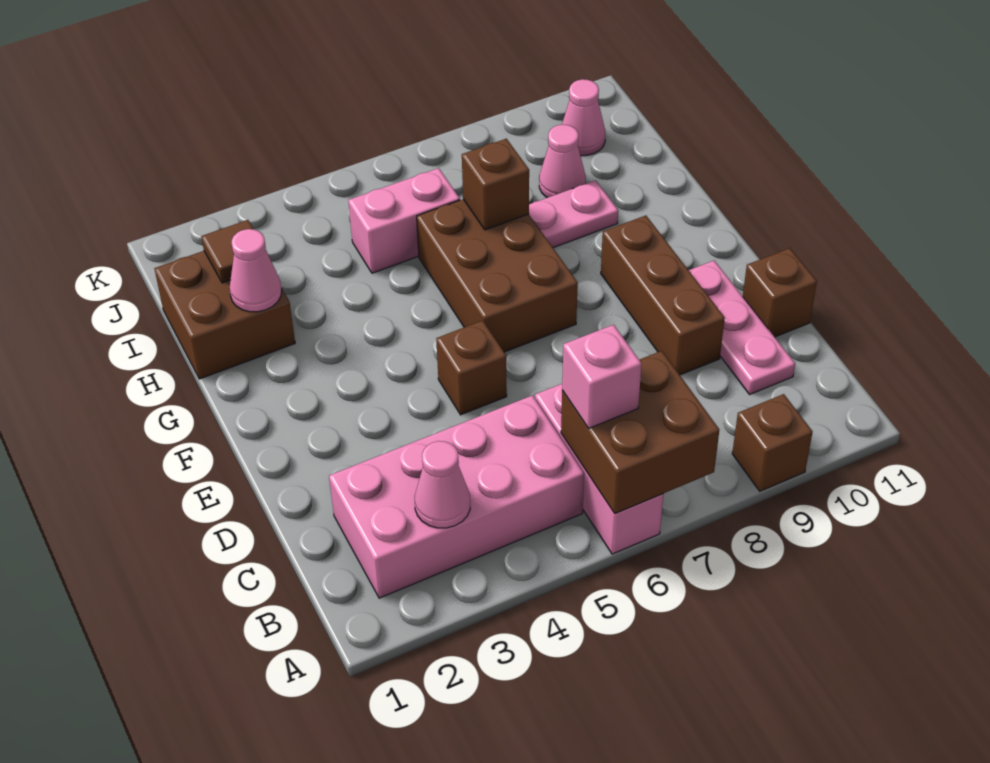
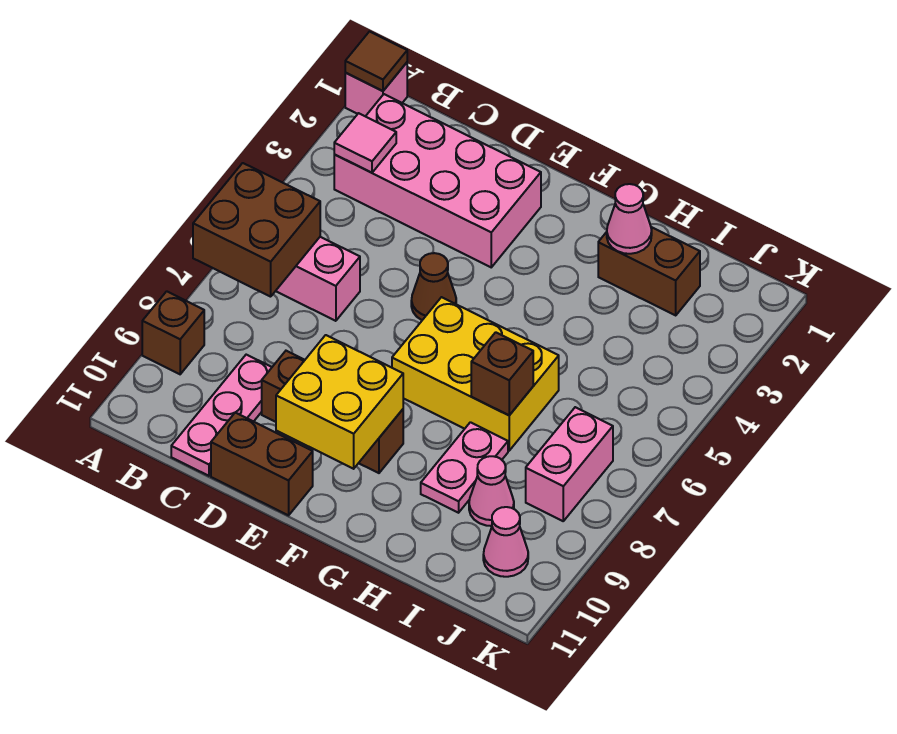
pink 2x4 brick [329,395,584,598] -> pink 2x4 brick turned to [334,94,541,267]
pink 1x1 cone [415,441,470,528] -> pink 1x1 tile [334,113,396,173]
pink 1x1 brick [562,325,642,428] -> pink 1x1 brick moved to [345,63,407,116]
pink 1x3 plate [689,261,795,394] -> pink 1x3 plate turned to [171,355,272,476]
brown 1x1 brick [743,248,817,337] -> brown 1x2 brick [211,412,313,515]
brown 1x1 brick [436,321,507,415] -> brown 1x1 cone [411,253,456,320]
none -> yellow 2x2 brick [276,335,403,469]
brown 2x3 brick [417,199,578,352] -> yellow 2x3 brick [392,297,559,451]
brown 2x2 brick [154,251,295,379] -> brown 1x2 brick [598,227,700,315]
brown 1x1 tile [201,220,253,283] -> brown 1x1 tile moved to [345,32,407,91]
pink 1x2 brick [348,168,460,273] -> pink 1x2 brick moved to [526,407,613,521]

